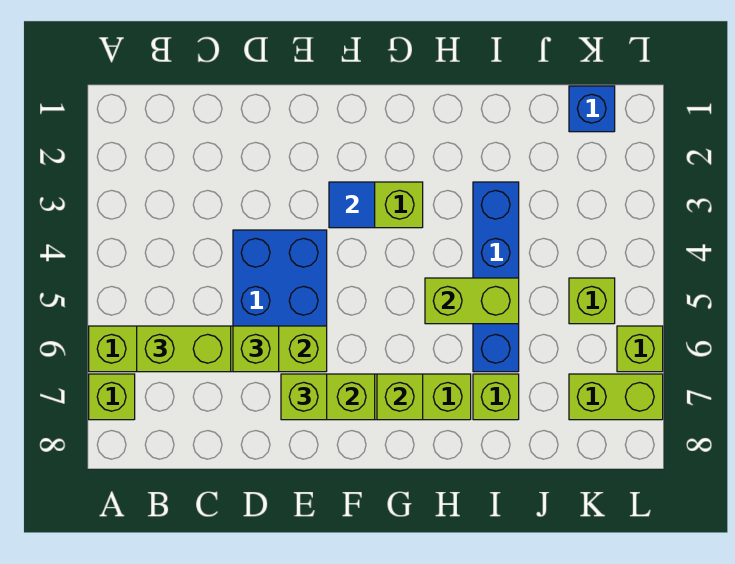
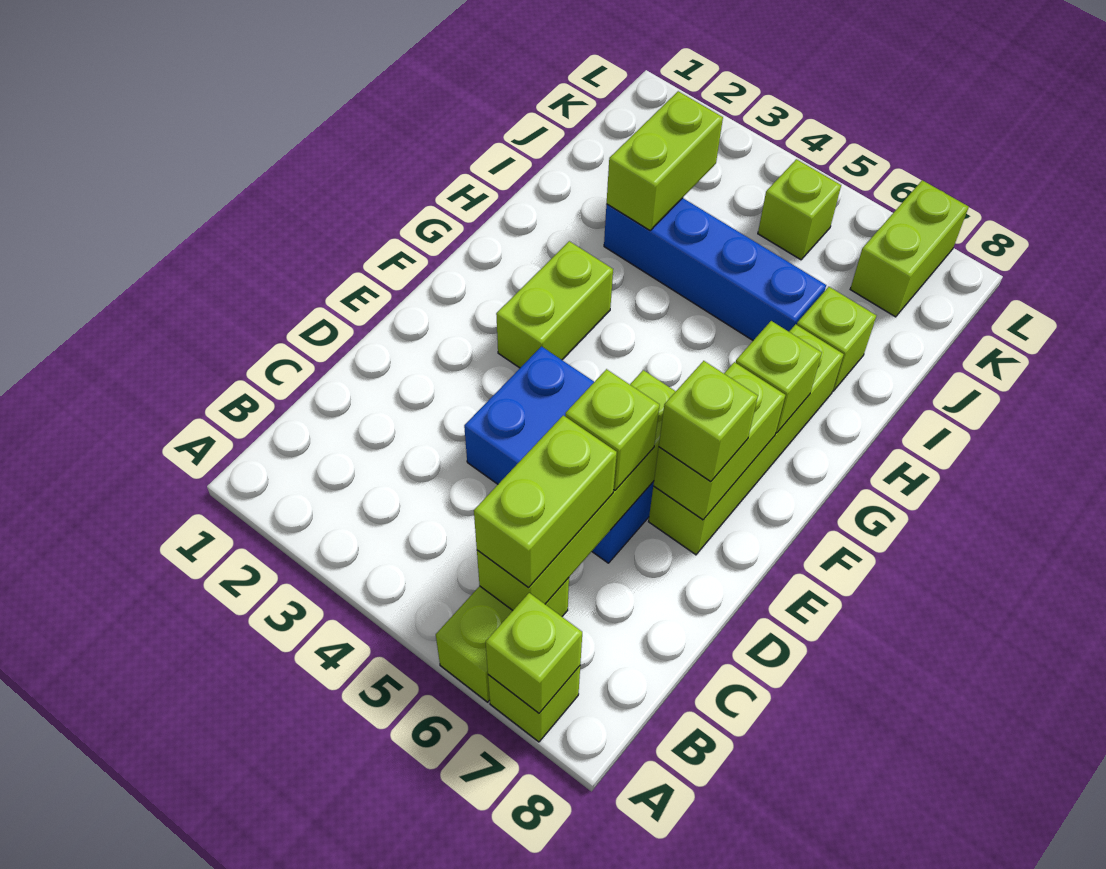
blue 1x1 tile [329,182,375,228] -> none
lime 1x2 brick [425,278,519,324] -> lime 1x2 brick moved to [607,91,723,230]
blue 1x1 brick [569,86,615,132] -> none
lime 1x1 brick [617,326,663,372] -> lime 1x1 brick moved to [486,593,582,713]

